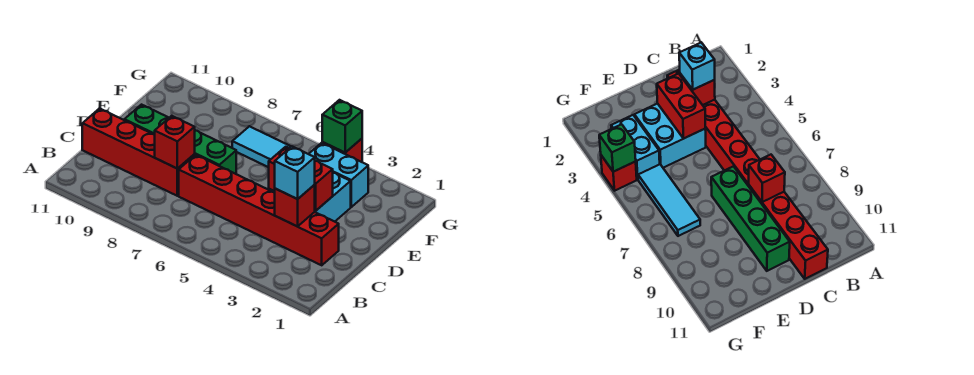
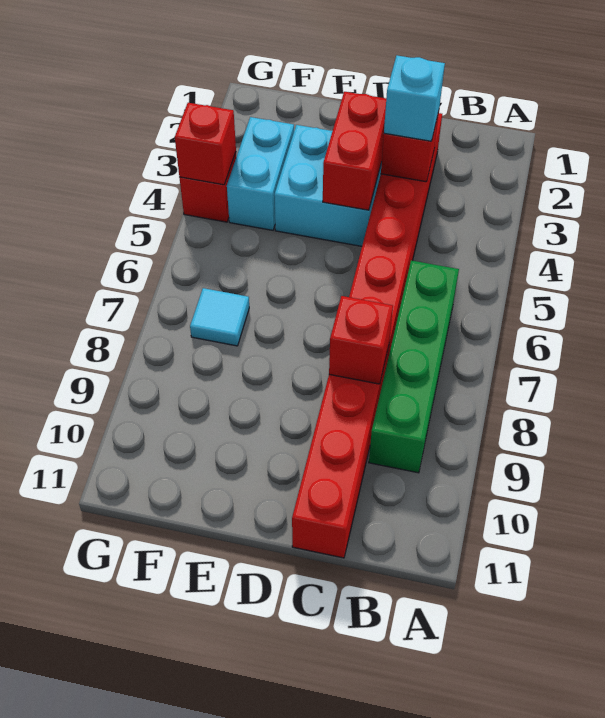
green 1x4 brick [124,105,236,174] -> green 1x4 brick moved to [369,260,459,473]
cyan 1x3 tile [232,126,291,167] -> cyan 1x1 tile [190,288,249,346]
green 1x1 brick [322,100,362,153] -> red 1x1 brick [175,103,236,185]

